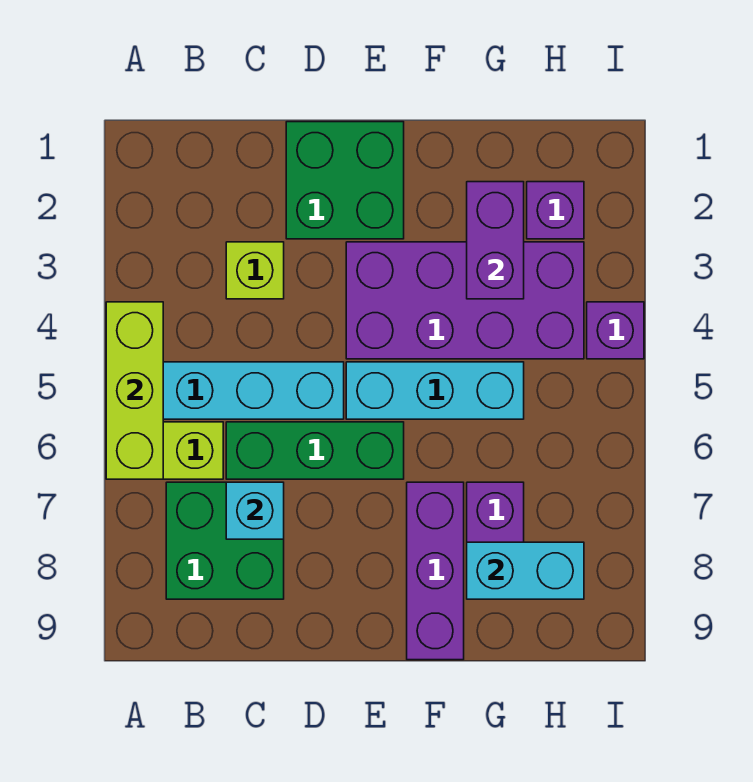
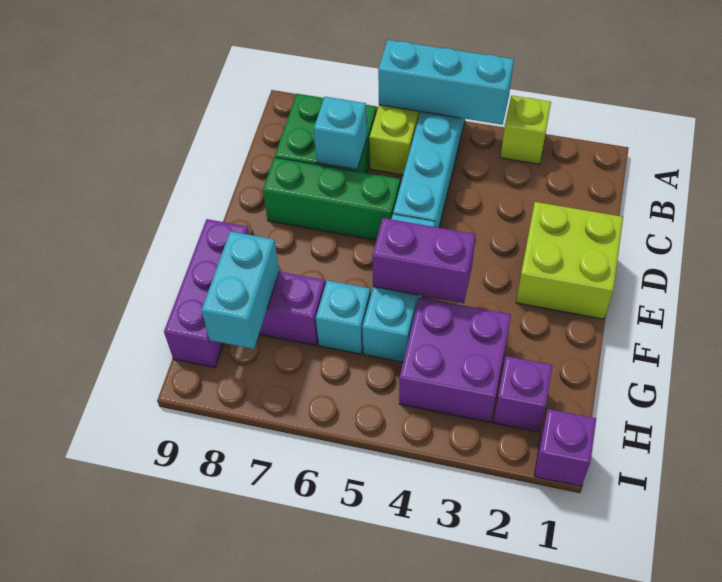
lime 1x3 brick [106,302,163,479] -> cyan 1x3 brick [378,40,514,125]
lime 1x1 brick [226,242,284,299] -> lime 1x1 brick moved to [501,95,551,164]
green 1x3 brick [226,422,404,479] -> green 1x3 brick turned to [263,158,400,240]
green 2x2 brick [286,122,404,239] -> lime 2x2 brick [516,202,623,319]
purple 2x4 brick [346,242,584,359] -> purple 2x2 brick [399,297,511,422]
purple 1x3 brick [407,482,464,660] -> purple 1x3 brick turned to [164,219,249,368]
purple 1x2 brick [467,182,524,299] -> purple 1x2 brick moved to [372,218,476,303]
none -> cyan 1x1 brick [316,280,371,354]
purple 1x1 brick [587,302,644,359] -> purple 1x1 brick moved to [534,409,596,486]

